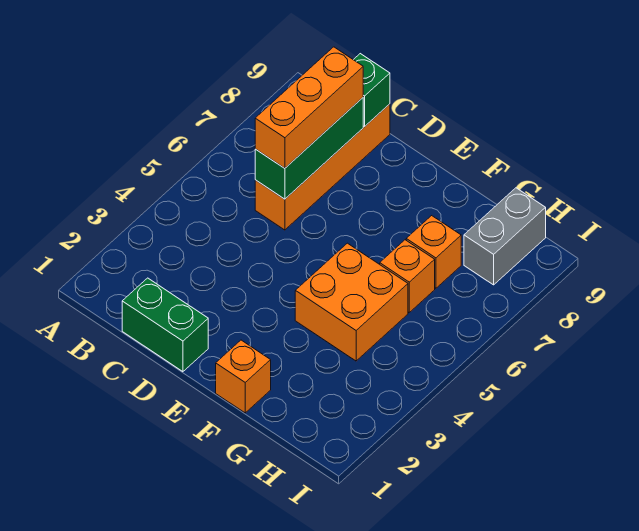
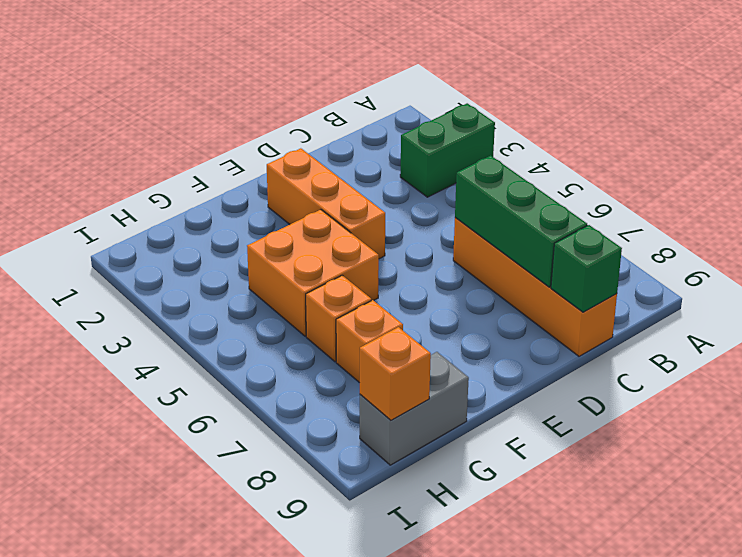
green 1x2 brick [122,278,208,372] -> green 1x2 brick moved to [400,103,495,197]
orange 1x3 brick [255,47,363,168] -> orange 1x3 brick moved to [267,148,385,259]
orange 1x1 brick [216,340,271,413] -> orange 1x1 brick moved to [360,327,431,420]
grey 1x2 brick [464,188,546,285] -> grey 1x2 brick turned to [360,352,469,465]

